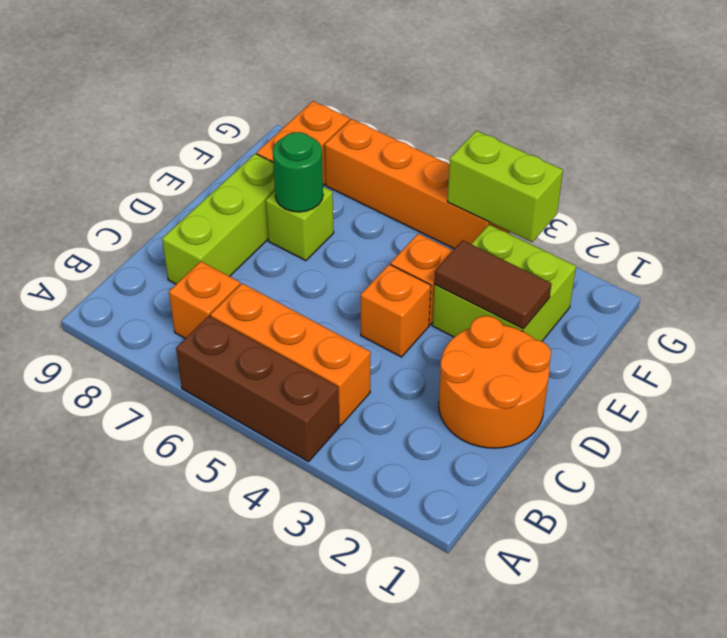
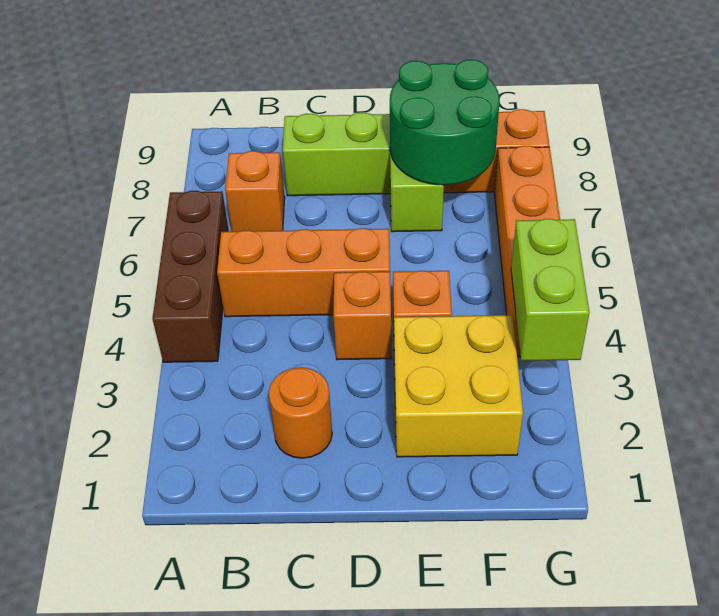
orange 1x3 brick [210,283,371,425] -> orange 1x3 brick turned to [217,228,390,317]
orange 2x2 round brick [439,316,551,448] -> orange 1x1 round brick [269,367,332,458]
lime 2x2 brick [432,225,576,341] -> yellow 2x2 brick [394,315,523,457]
brown 1x2 tile [435,240,551,329] -> none
green 1x1 round brick [273,132,323,212] -> green 2x2 round brick [390,60,499,185]

